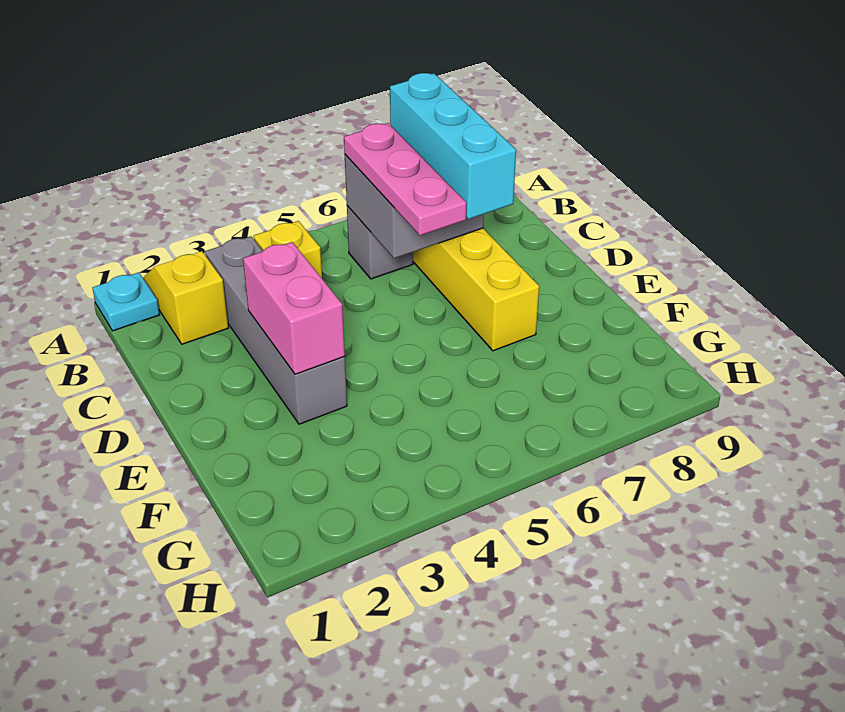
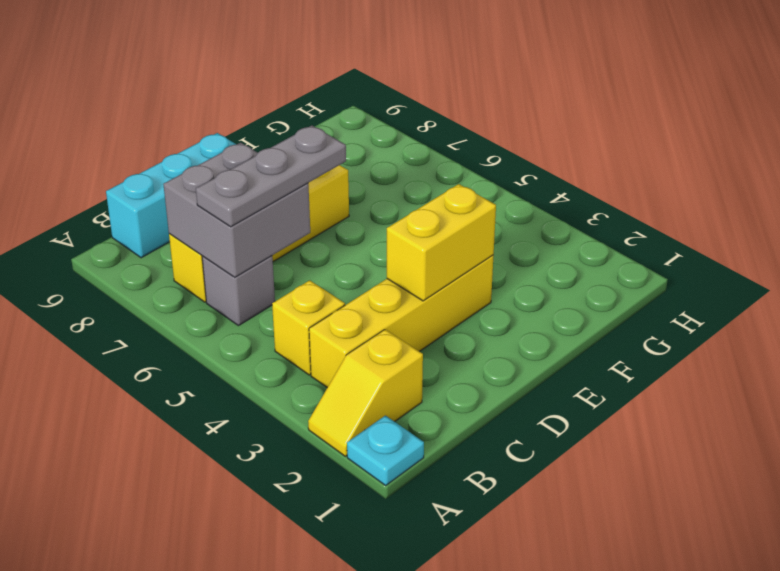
grey 1x4 brick [205,236,347,424] -> yellow 1x4 brick [309,255,494,388]
pink 1x3 plate [344,123,466,235] -> grey 1x3 plate [196,125,346,227]
cyan 1x3 brick [390,73,516,219] -> cyan 1x3 brick moved to [106,133,236,258]
pink 1x2 brick [243,242,345,374] -> yellow 1x2 brick [387,184,496,301]

